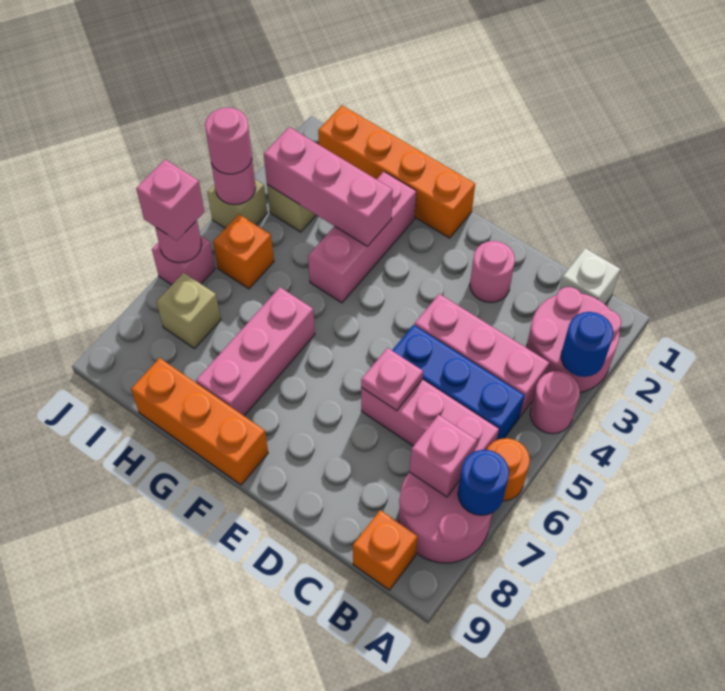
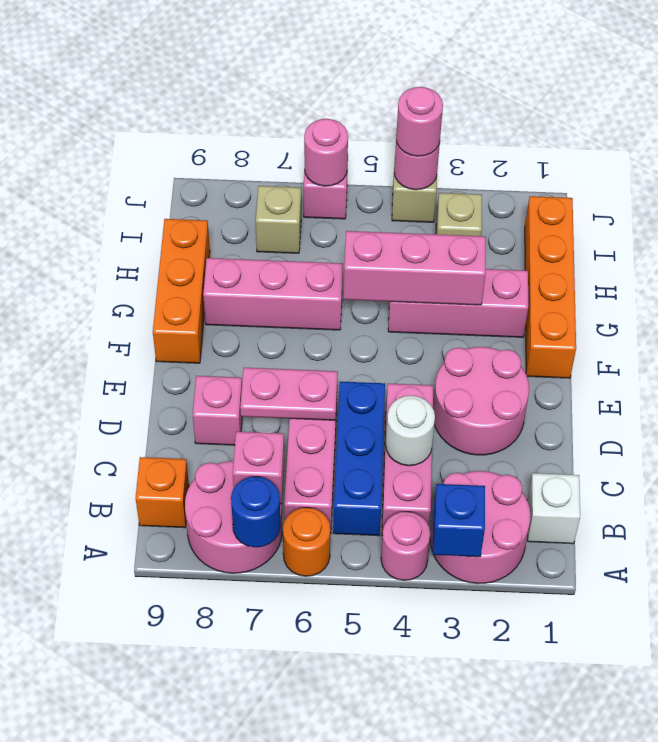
blue 1x1 round brick [561,312,613,377] -> blue 1x1 brick [433,484,485,557]
none -> white 1x1 round brick [386,396,435,466]
pink 1x1 round brick [470,241,515,303] -> pink 2x2 round brick [433,347,529,455]
pink 1x1 plate [361,348,423,411] -> pink 1x2 plate [240,368,338,420]
pink 1x3 brick [264,127,393,246] -> pink 1x3 brick turned to [343,231,486,305]
orange 1x1 brick [213,214,274,289] -> none
pink 1x1 brick [136,160,204,241] -> pink 1x1 brick moved to [193,376,242,445]

